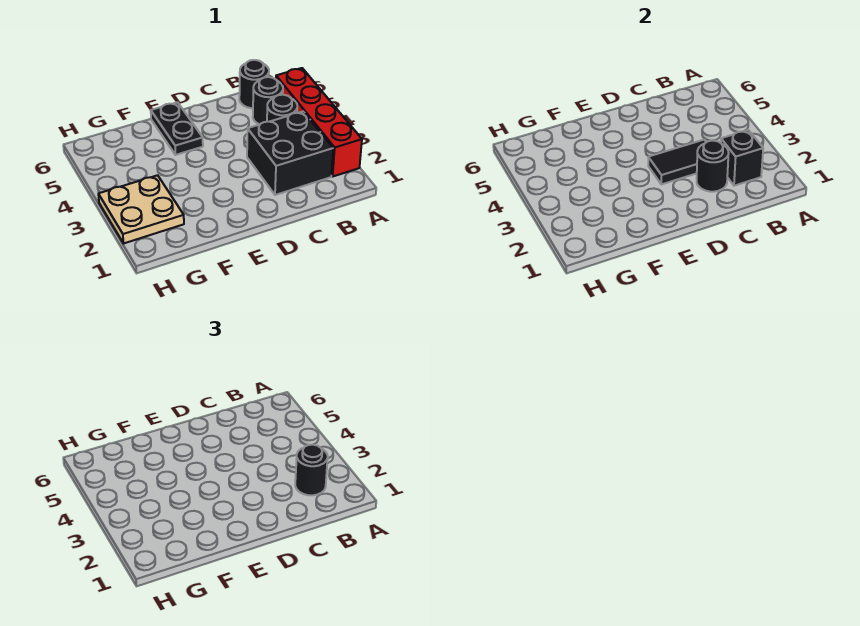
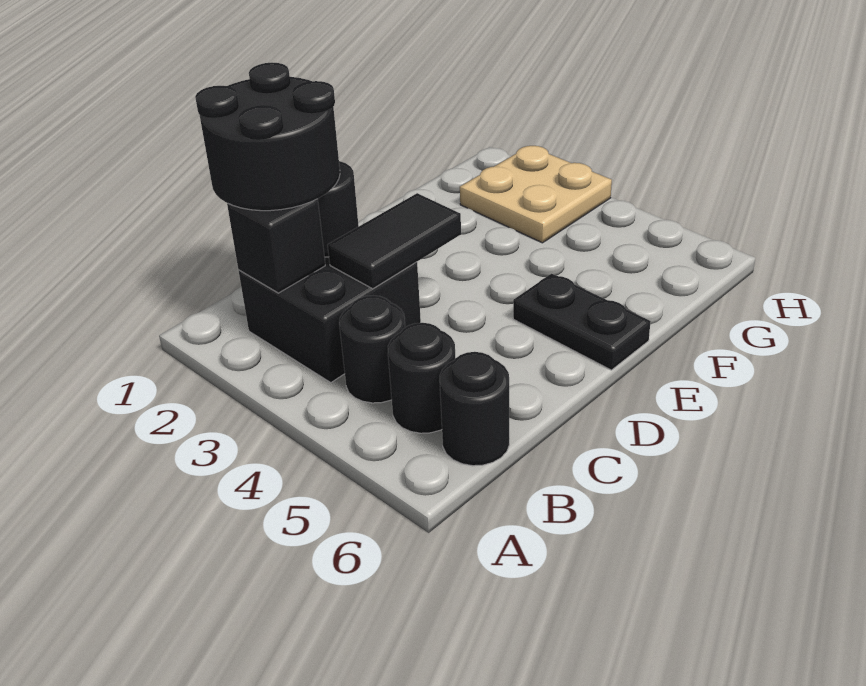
red 1x4 brick [276,68,362,176] -> none
black 1x1 round brick [295,445,328,495] -> black 2x2 round brick [195,63,340,211]

